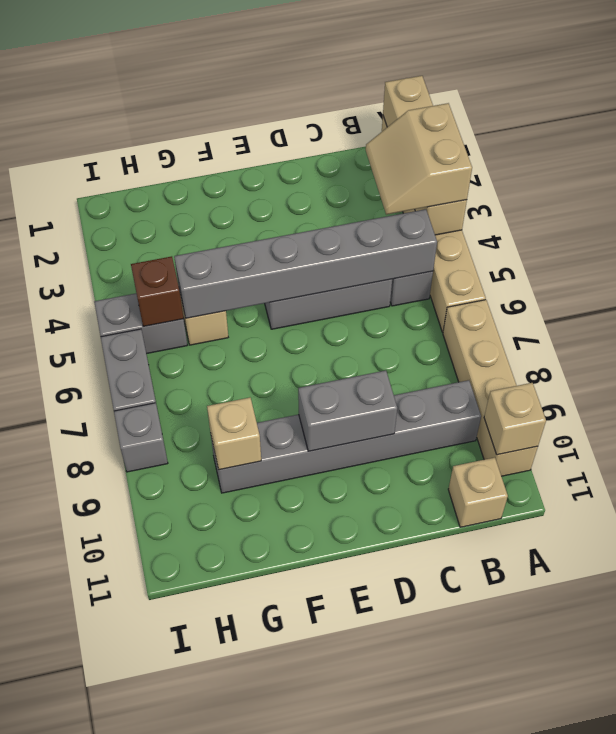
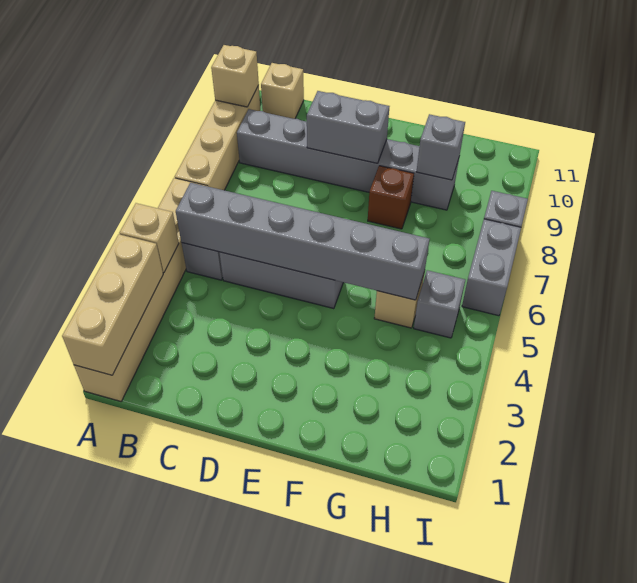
tan 2x2 slope [366,103,472,215] -> none
tan 1x1 brick [207,398,261,470] -> grey 1x1 brick [417,114,465,180]
grey 1x2 brick [94,293,187,354] -> grey 1x1 brick [414,270,465,338]
brown 1x1 brick [131,256,184,327] -> brown 1x1 brick moved to [368,166,414,229]

